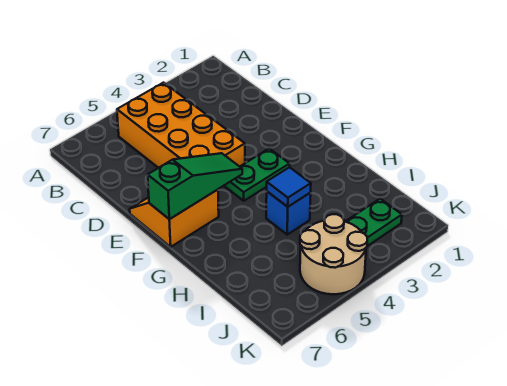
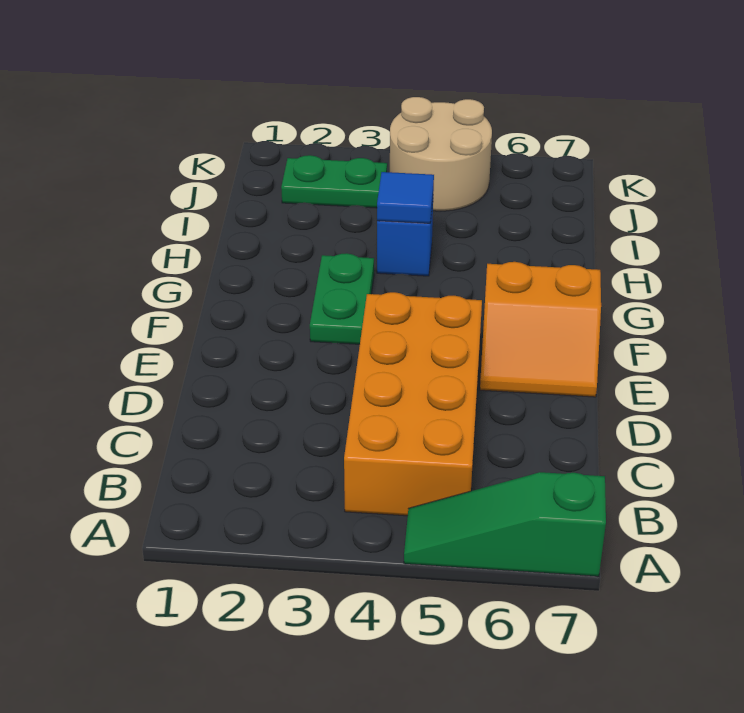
green 1x2 plate [224,149,290,201] -> green 1x2 plate turned to [310,253,374,344]
green 1x3 slope [148,153,242,219] -> green 1x3 slope moved to [404,472,606,576]

